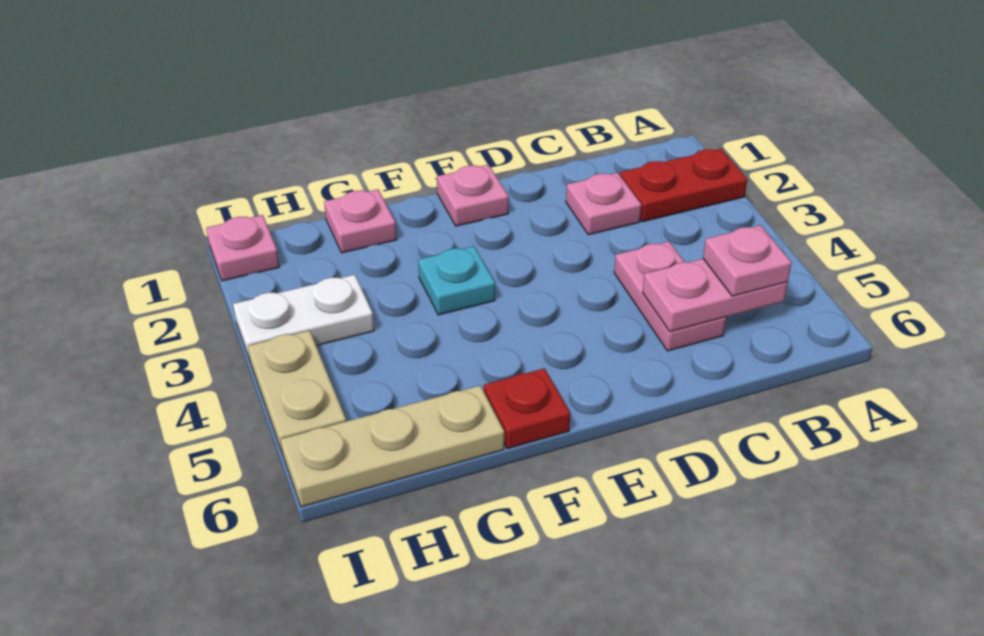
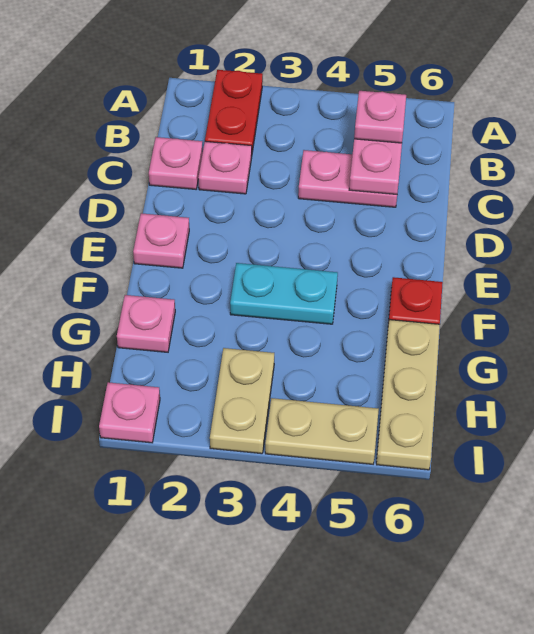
none -> pink 1x1 plate [149,137,203,189]
cyan 1x1 plate [418,246,495,315] -> cyan 1x2 plate [230,263,338,324]
white 1x2 plate [233,275,374,360] -> tan 1x2 plate [210,348,274,454]

